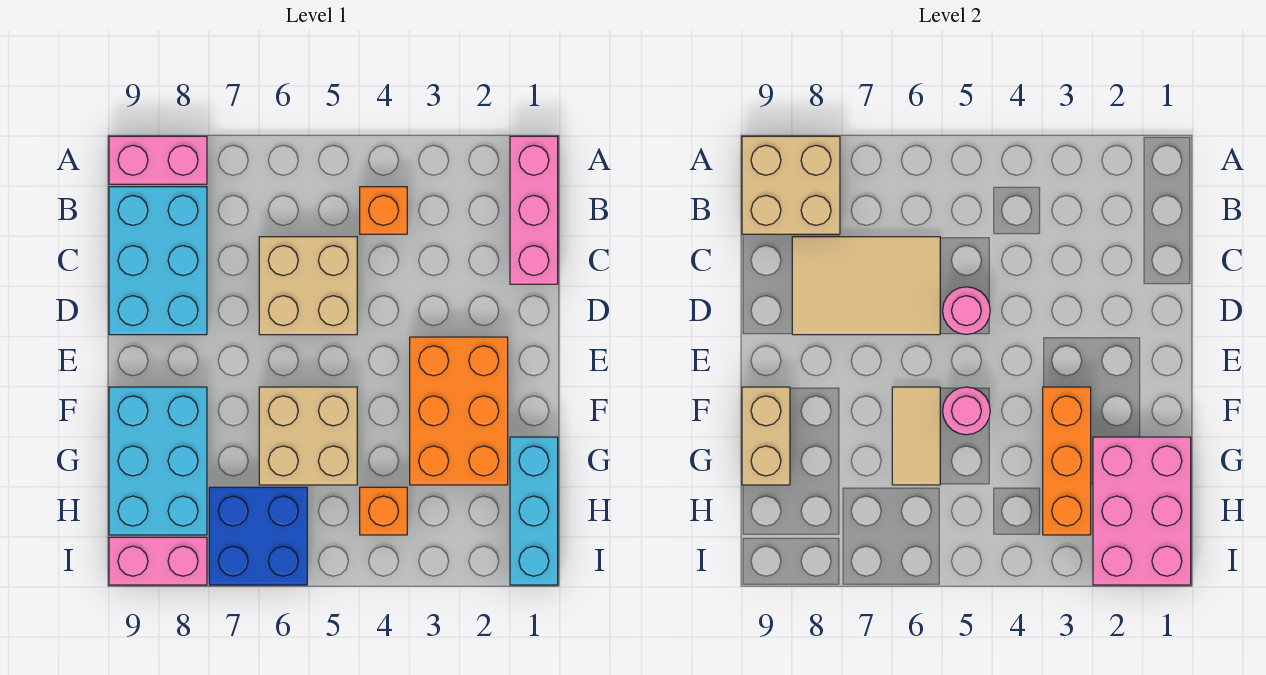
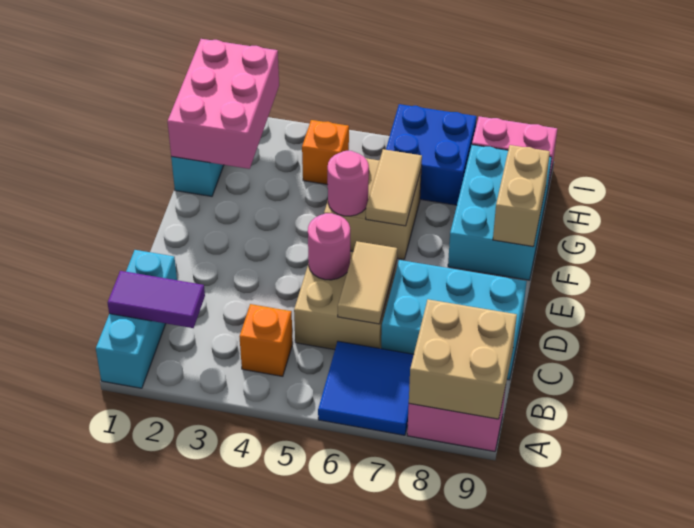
pink 1x3 brick [510,136,558,284] -> cyan 1x3 brick [96,250,177,388]
none -> blue 2x2 tile [318,341,414,435]
none -> purple 1x2 tile [108,271,205,328]
cyan 2x3 brick [109,187,207,335] -> cyan 2x3 brick turned to [381,260,527,380]
tan 2x3 tile [792,237,940,335] -> tan 1x2 tile [338,241,397,324]
orange 2x3 brick [410,337,508,485] -> none
orange 1x3 brick [1043,387,1091,535] -> none

